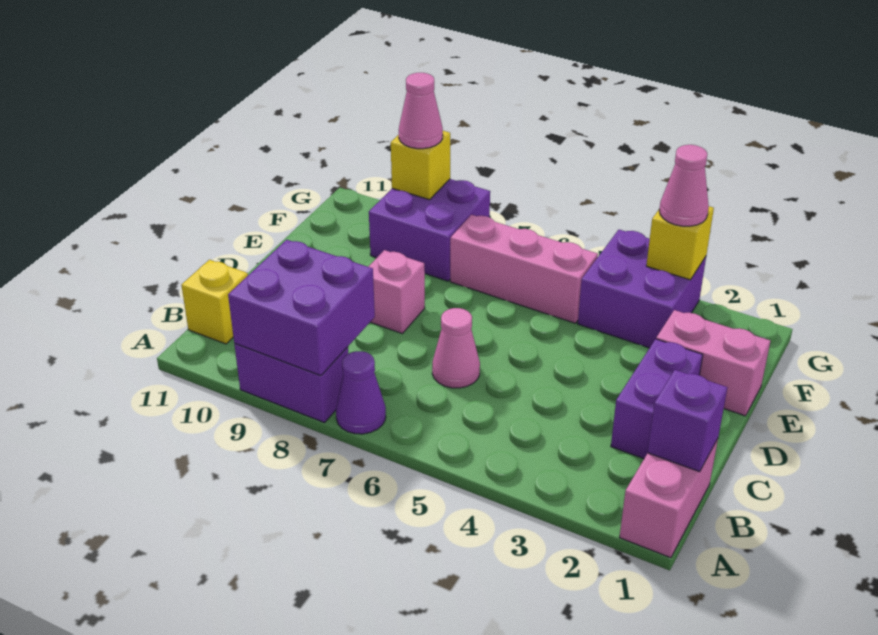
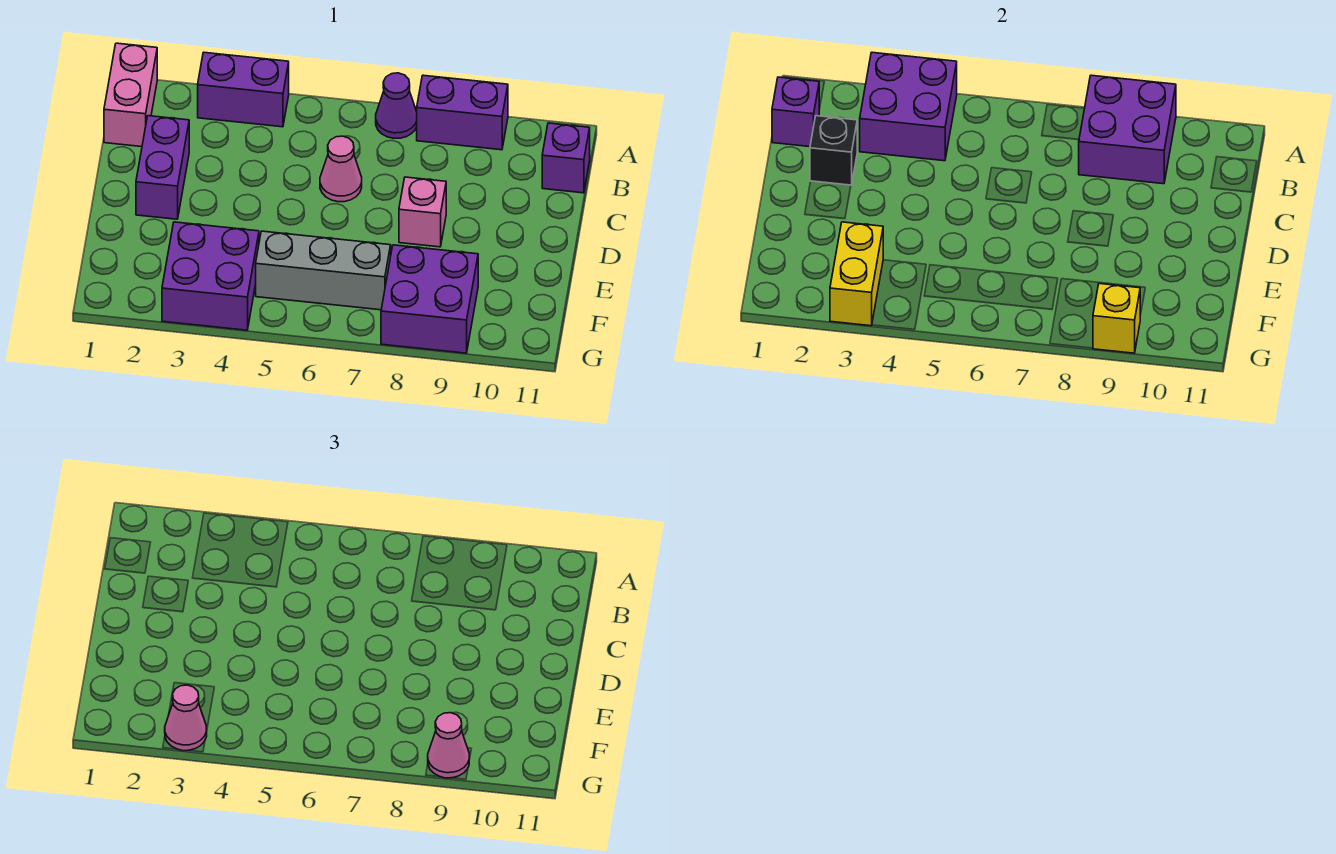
none -> purple 1x2 brick [198,52,289,127]
none -> purple 2x2 brick [860,52,957,161]
yellow 1x1 brick [181,260,248,344] -> purple 1x1 brick [542,123,590,193]
none -> black 1x1 brick [810,116,857,185]
pink 1x2 brick [656,310,770,416] -> none
pink 1x3 brick [450,215,598,323] -> grey 1x3 brick [256,231,391,310]
yellow 1x1 brick [646,206,714,280] -> yellow 1x2 brick [830,222,883,326]

